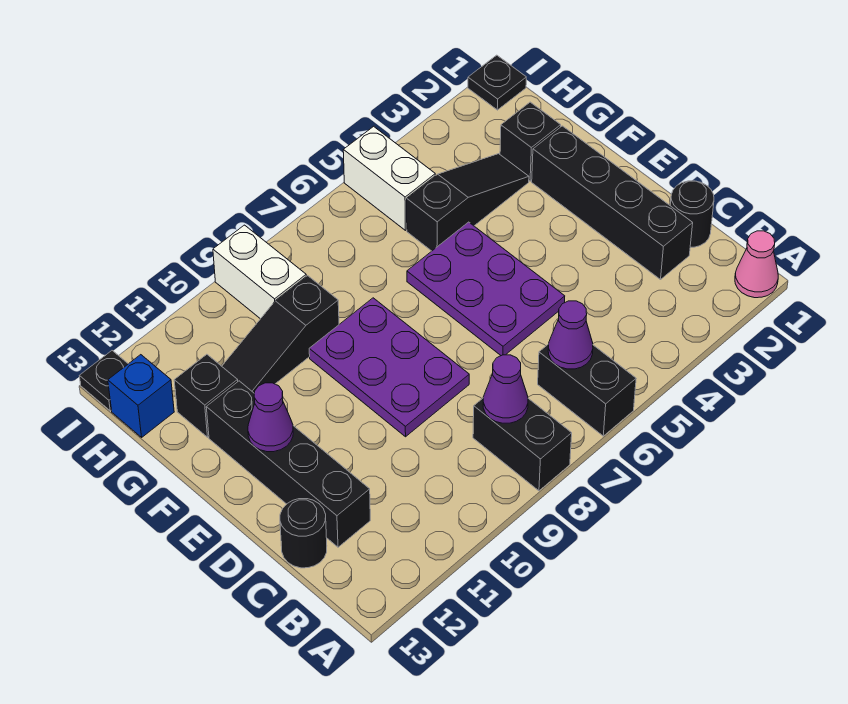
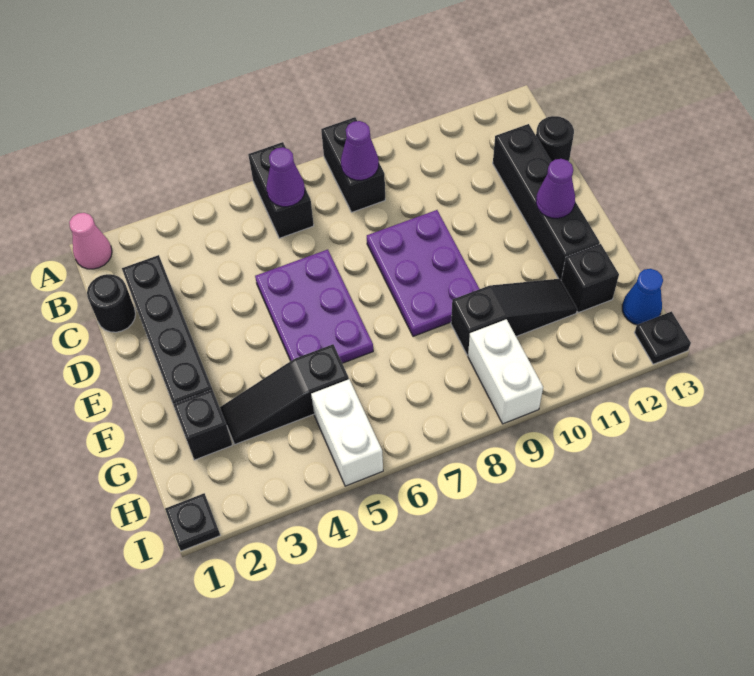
blue 1x1 brick [108,355,174,437] -> blue 1x1 cone [622,269,663,325]

